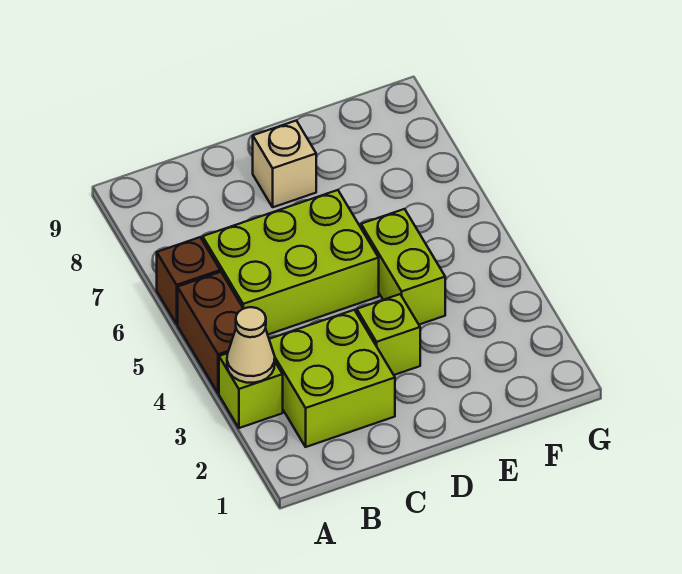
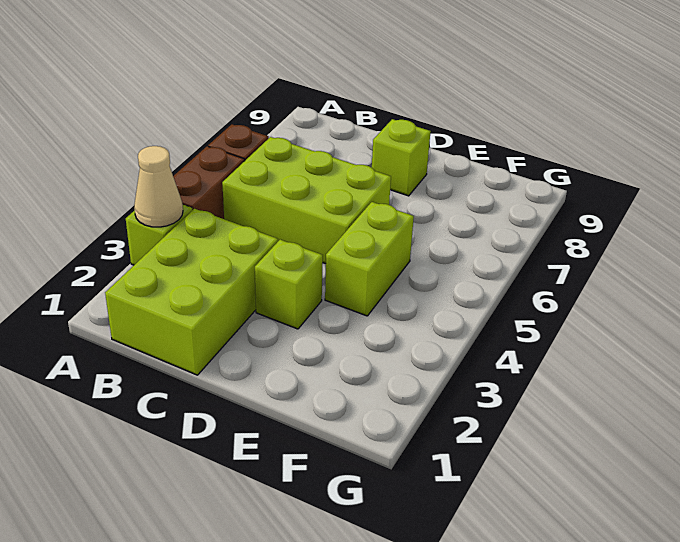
lime 2x2 brick [269,310,395,447] -> lime 2x3 brick [105,209,278,375]
tan 1x1 brick [253,121,316,207] -> lime 1x1 brick [372,119,431,196]

